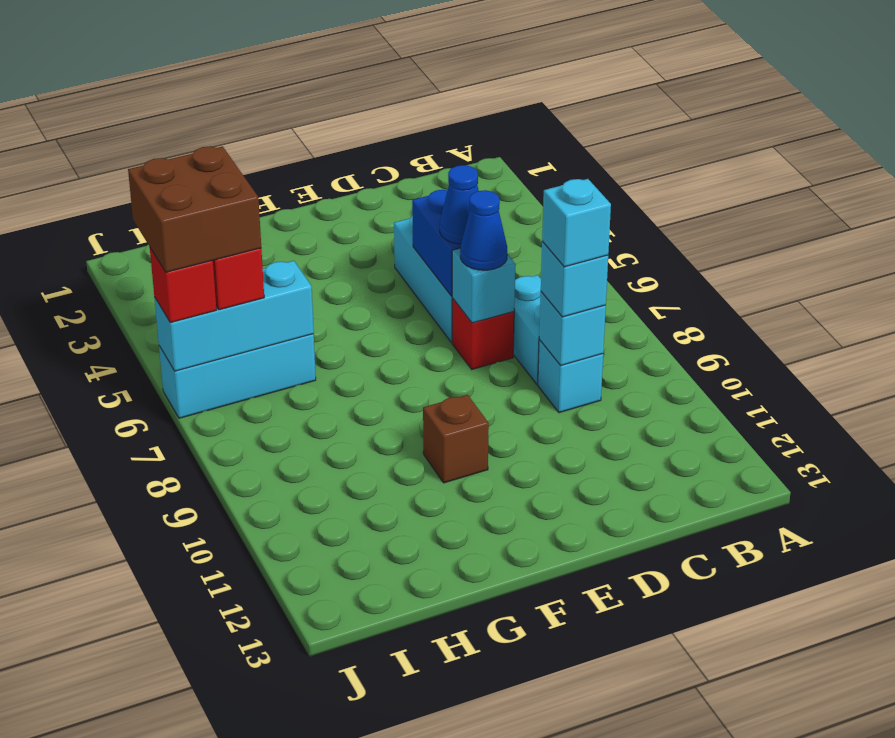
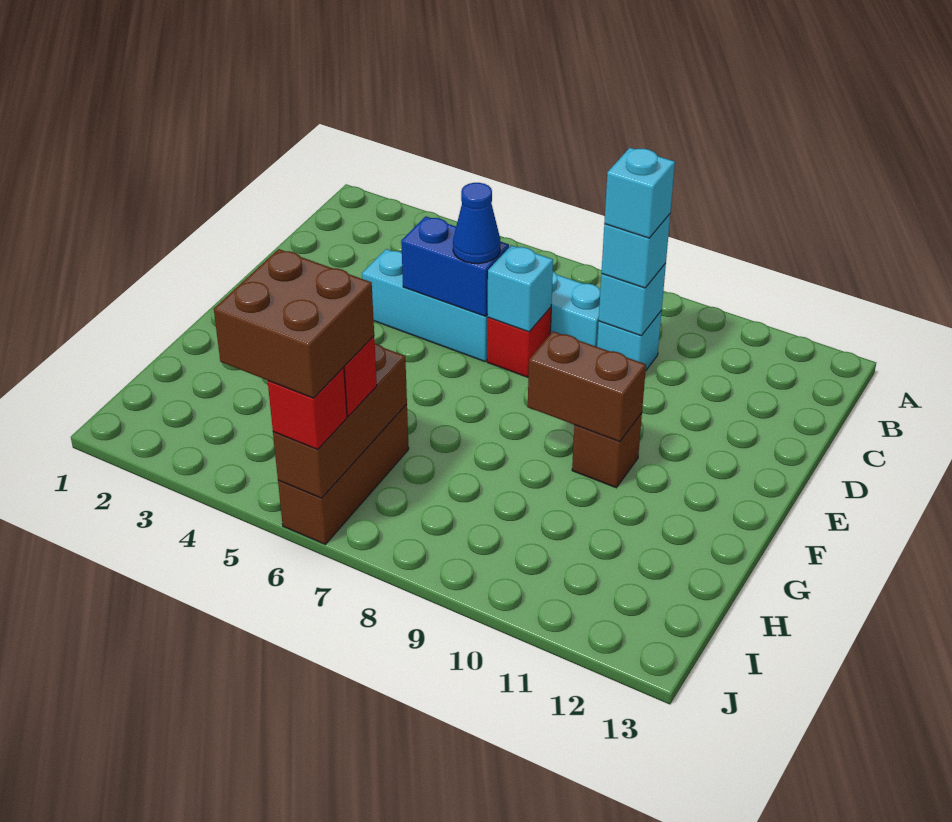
blue 1x1 cone [460,190,507,270] -> none
none -> brown 1x2 brick [528,331,646,442]
cyan 1x3 brick [159,334,316,418] -> brown 1x3 brick [278,404,409,544]
cyan 1x3 brick [154,261,314,371] -> brown 1x3 brick [273,344,407,498]

